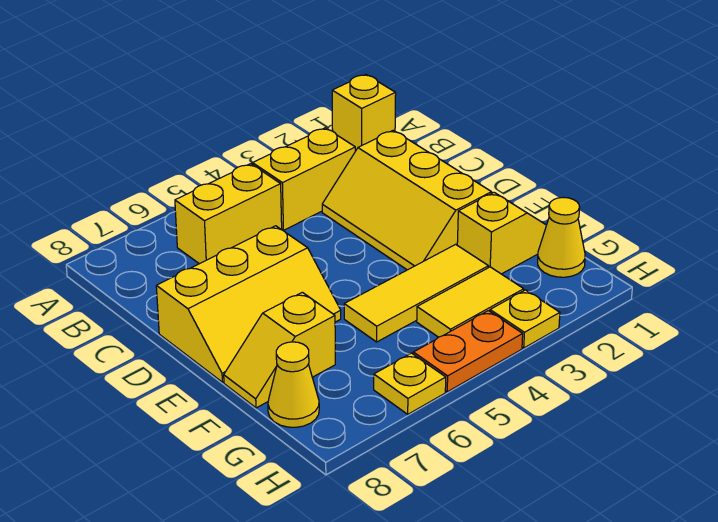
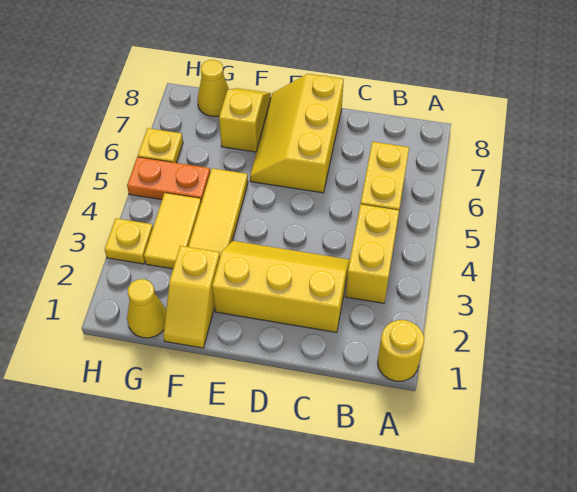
yellow 1x1 brick [332,74,396,151] -> yellow 1x1 round brick [378,320,424,381]
orange 1x2 plate [413,311,523,392] -> orange 1x2 plate turned to [127,157,210,202]

